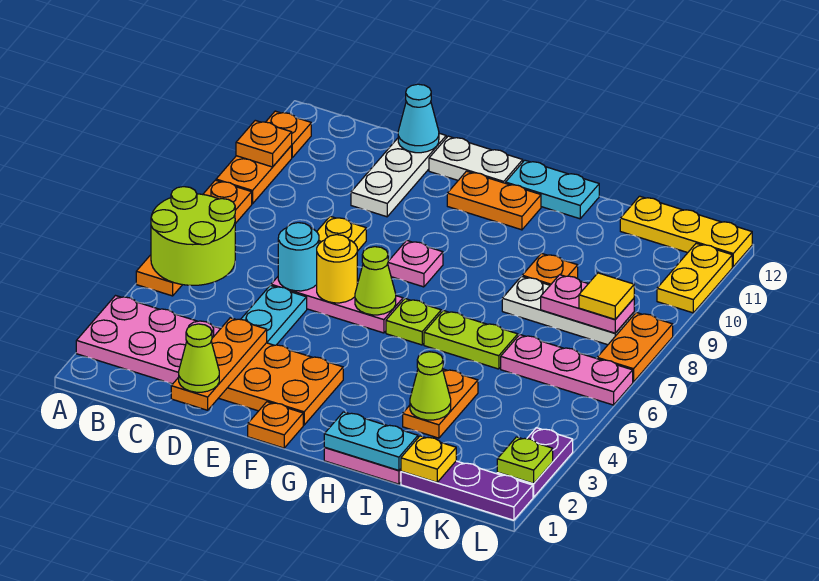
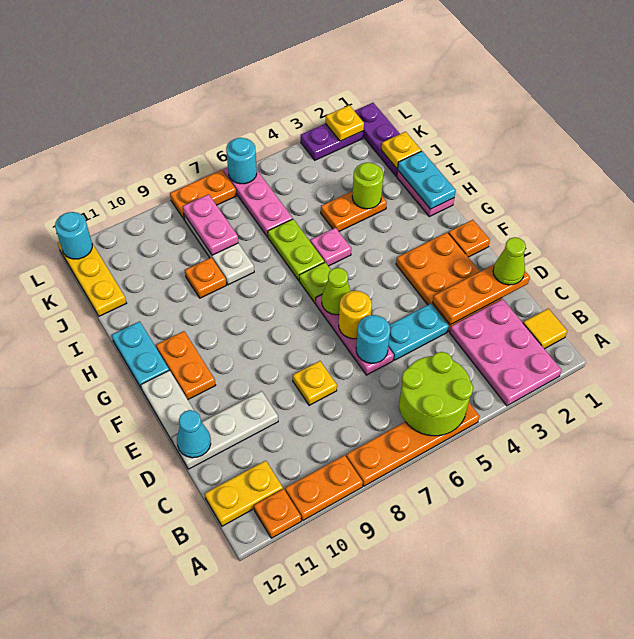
orange 1x1 plate [236,120,292,167] -> none
pink 1x1 plate [388,240,443,287] -> pink 1x1 plate moved to [310,228,351,266]
lime 1x1 cone [410,352,451,420] -> lime 1x1 round brick [352,162,383,209]
yellow 1x1 tile [579,273,634,319] -> yellow 1x1 tile moved to [523,309,567,349]
lime 1x1 plate [497,437,553,483] -> yellow 1x1 plate [326,105,364,141]
none -> cyan 1x1 round brick [226,138,257,184]
yellow 1x2 plate [657,243,732,313] -> yellow 1x2 plate moved to [205,461,283,526]
none -> cyan 1x1 round brick [55,212,92,259]

